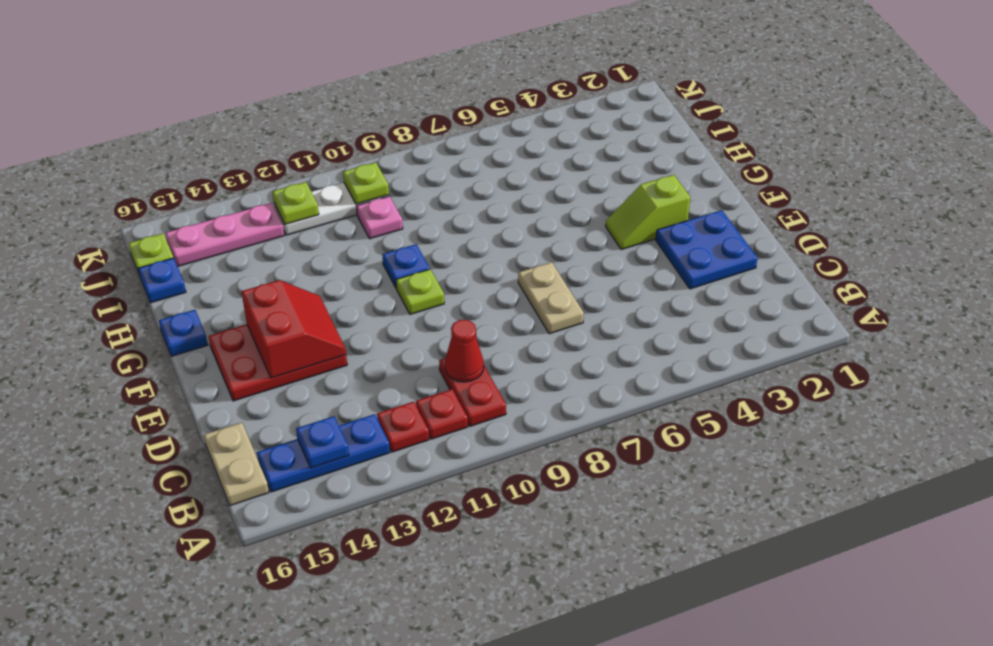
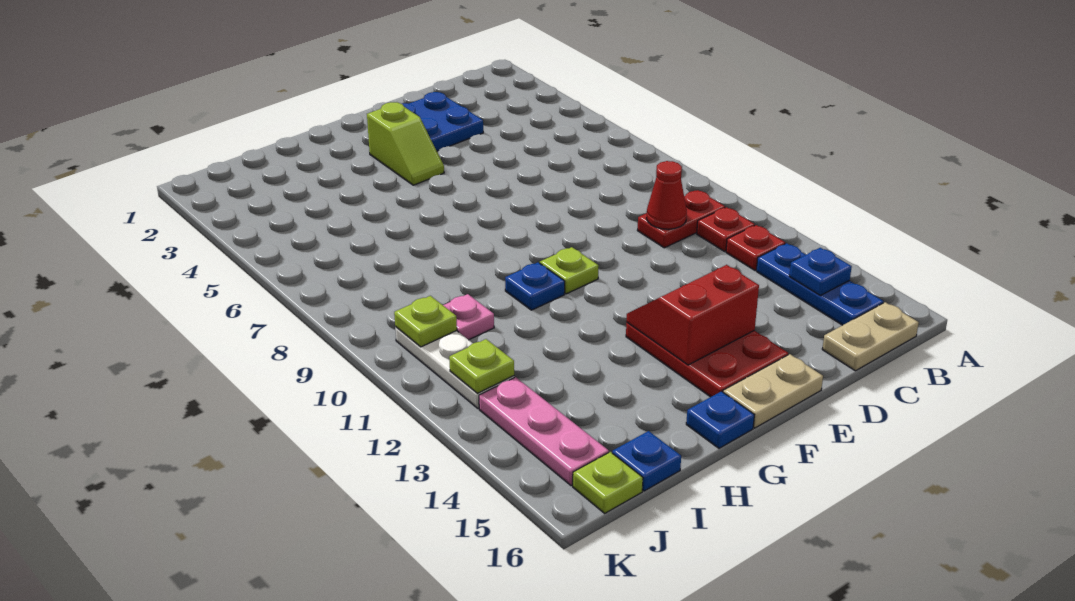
tan 1x2 plate [518,262,584,334] -> tan 1x2 plate moved to [723,354,823,428]

